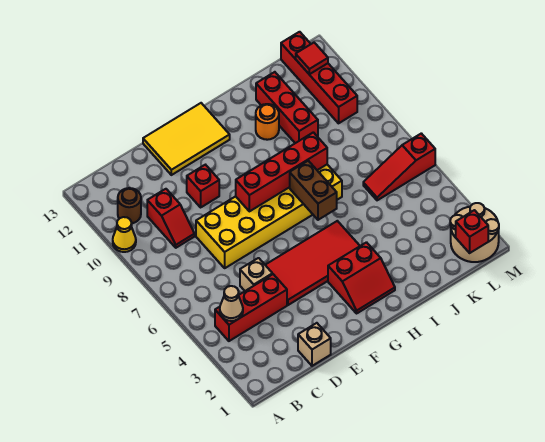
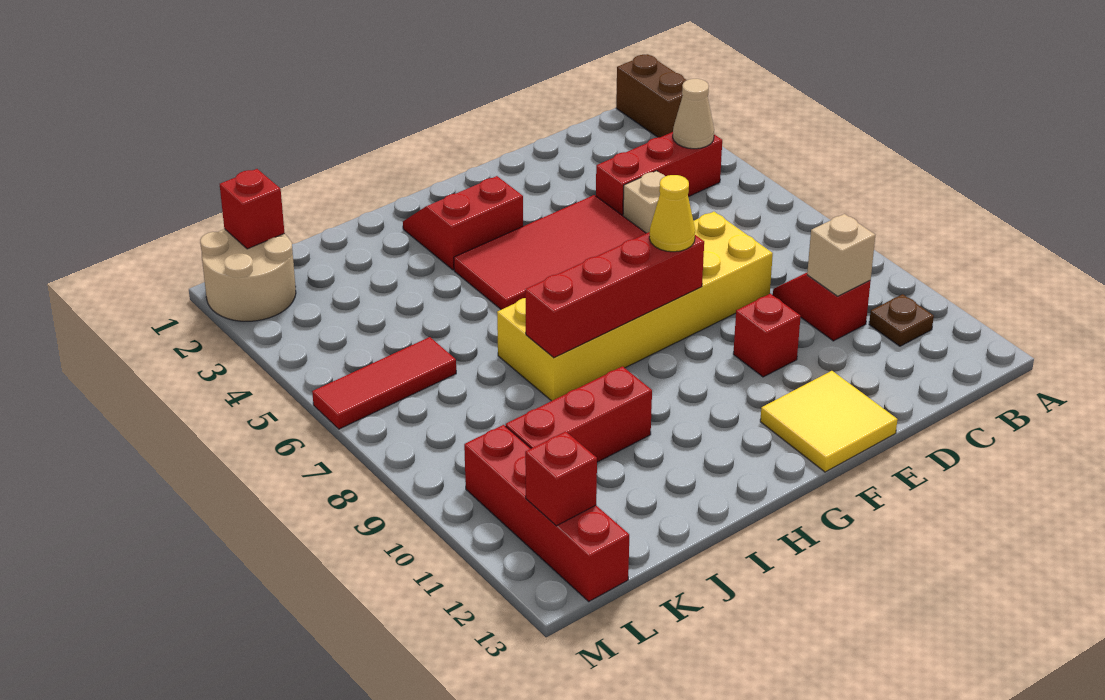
yellow 1x1 cone [113,217,136,252] -> yellow 1x1 cone moved to [649,175,695,252]
brown 1x1 round brick [118,188,141,223] -> brown 1x1 plate [869,294,934,346]
tan 1x1 brick [298,323,331,366] -> tan 1x1 brick moved to [807,214,875,296]
yellow 2x3 tile [143,103,230,175] -> yellow 2x2 tile [760,371,898,472]
brown 1x2 brick [290,161,337,220] -> brown 1x2 brick moved to [616,54,686,138]
orange 1x1 round brick [256,104,279,140] -> none
red 1x3 brick [256,72,318,143] -> red 1x3 brick turned to [506,366,652,462]
red 1x3 slope [363,133,435,200] -> red 1x3 tile [312,337,456,429]
red 1x1 tile [296,43,328,74] -> red 1x1 brick [525,431,597,526]

